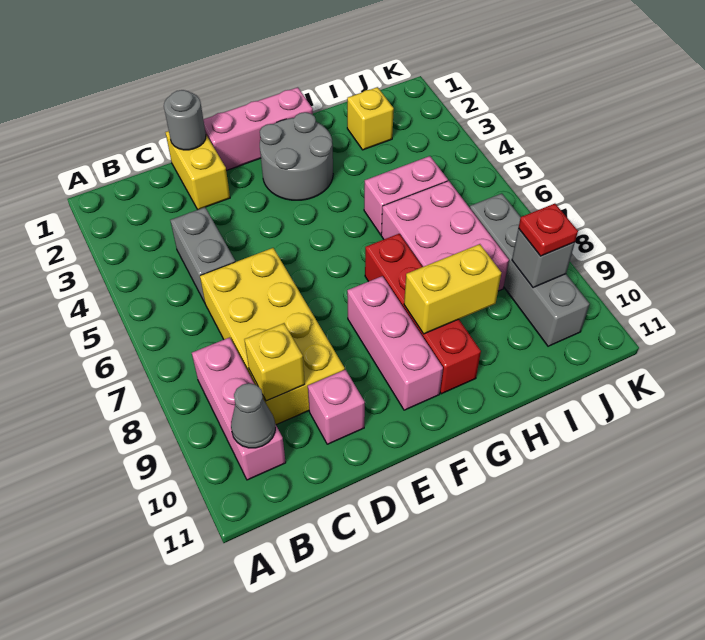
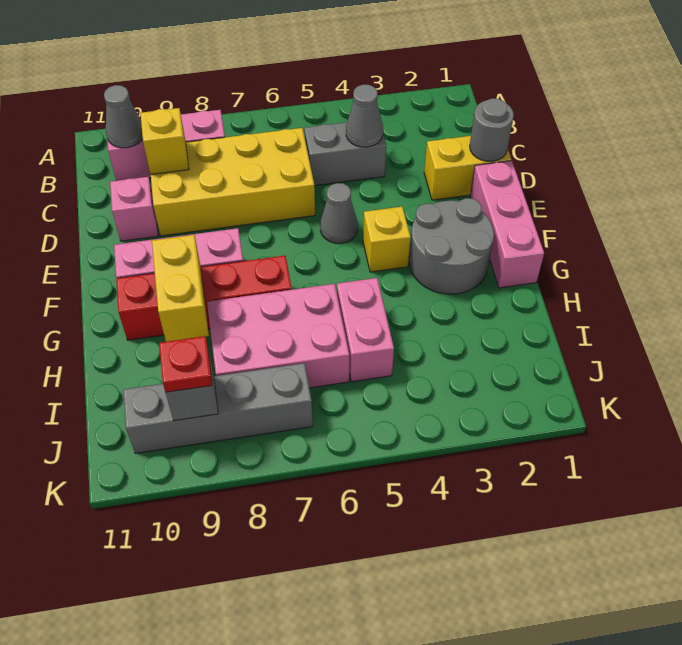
none -> grey 1x1 cone [346,85,383,147]
none -> grey 1x1 cone [320,183,358,243]
yellow 1x1 brick [347,87,394,150] -> yellow 1x1 brick moved to [363,207,411,272]

